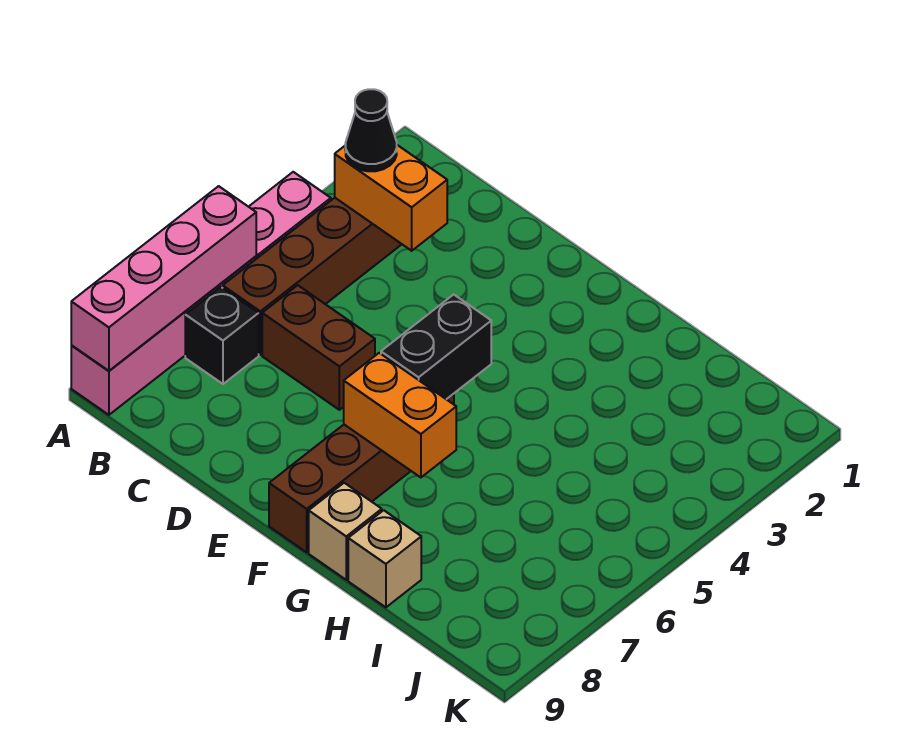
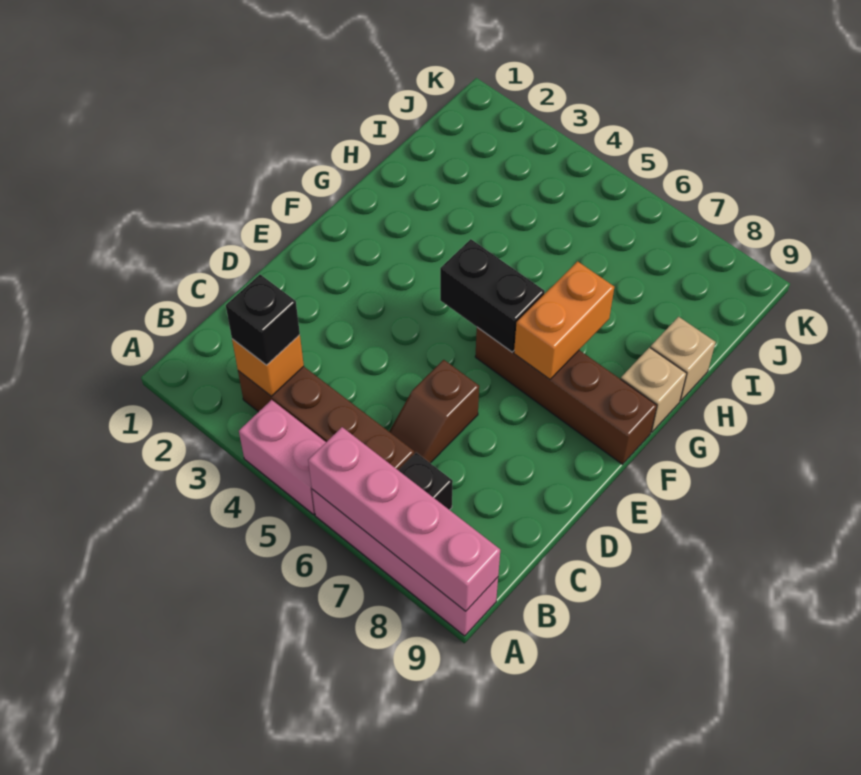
orange 1x2 brick [335,145,447,251] -> orange 1x1 brick [232,335,304,396]
black 1x1 cone [345,89,397,171] -> black 1x1 brick [226,275,300,365]
brown 1x2 brick [262,285,375,410] -> brown 1x2 slope [389,360,479,463]

